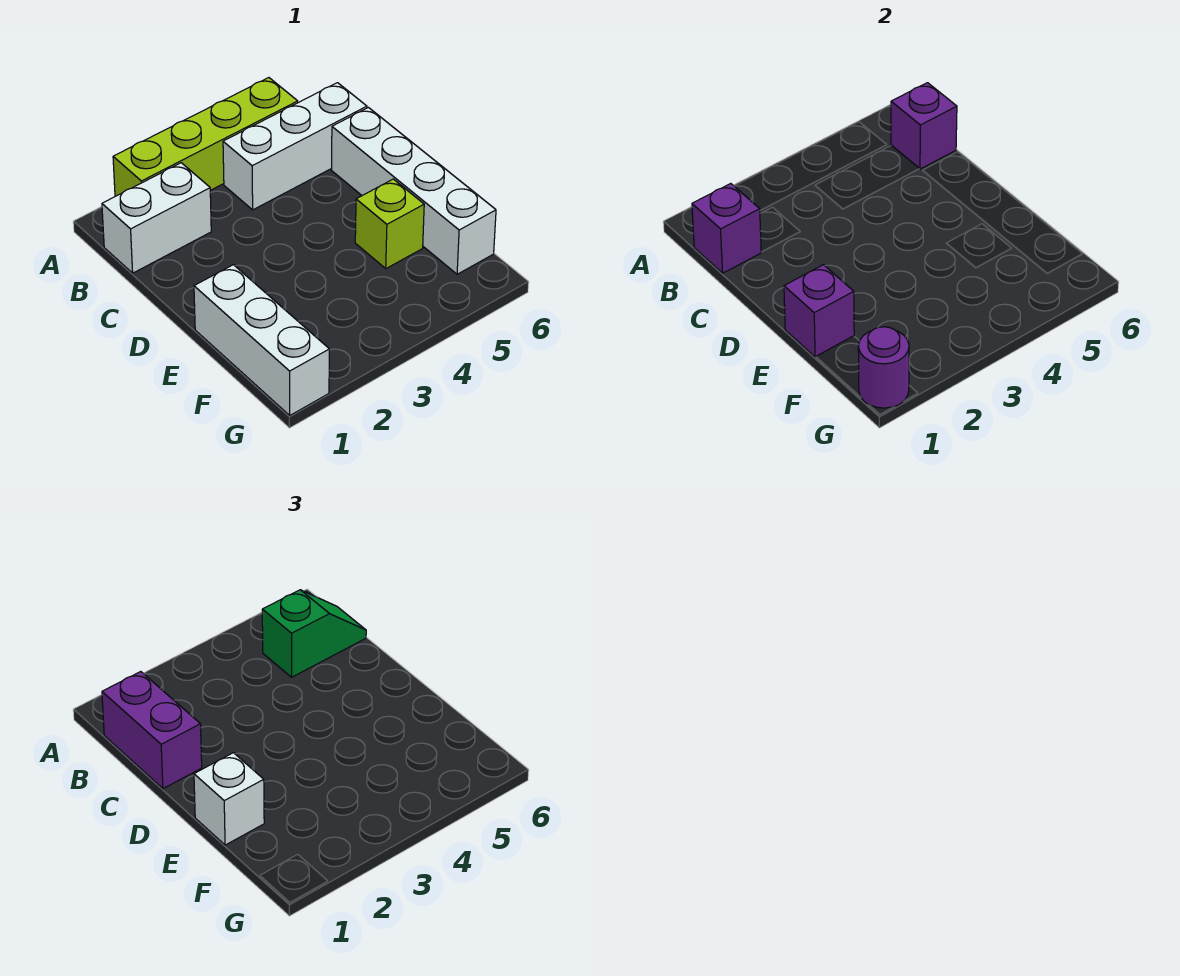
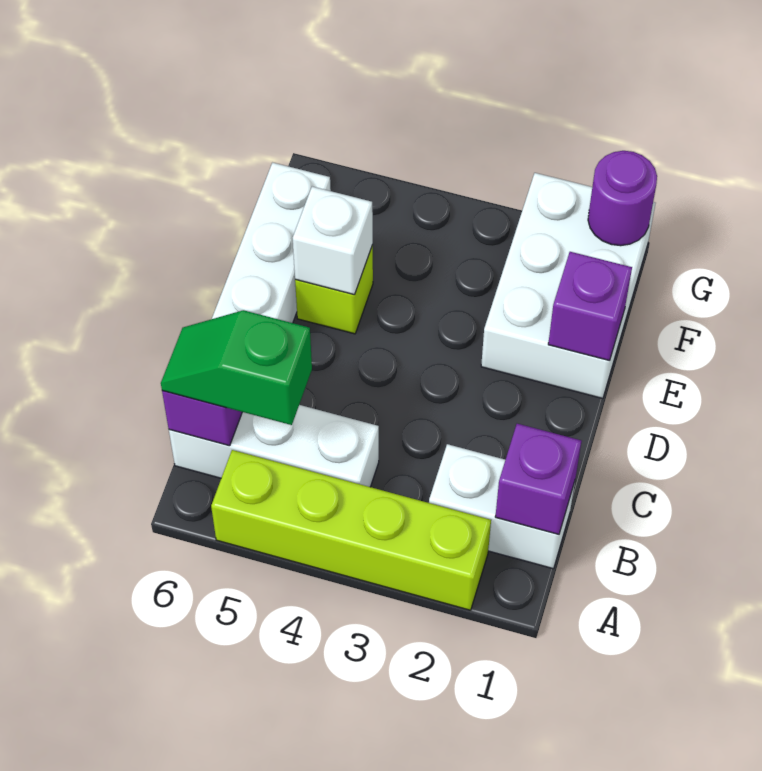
purple 1x2 brick [102,672,202,789] -> none
white 1x3 brick [194,265,329,415] -> white 2x3 brick [481,173,655,399]
white 1x1 brick [194,753,264,845] -> white 1x1 brick moved to [293,187,373,295]

